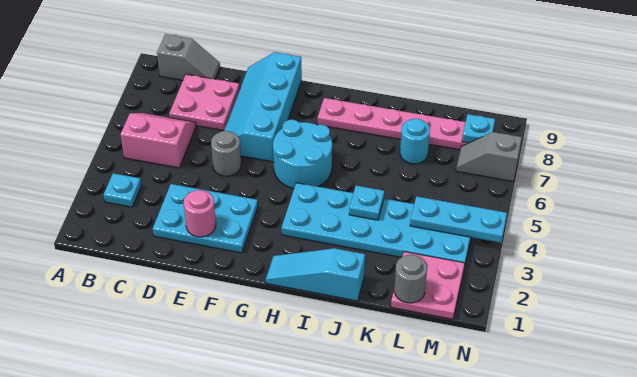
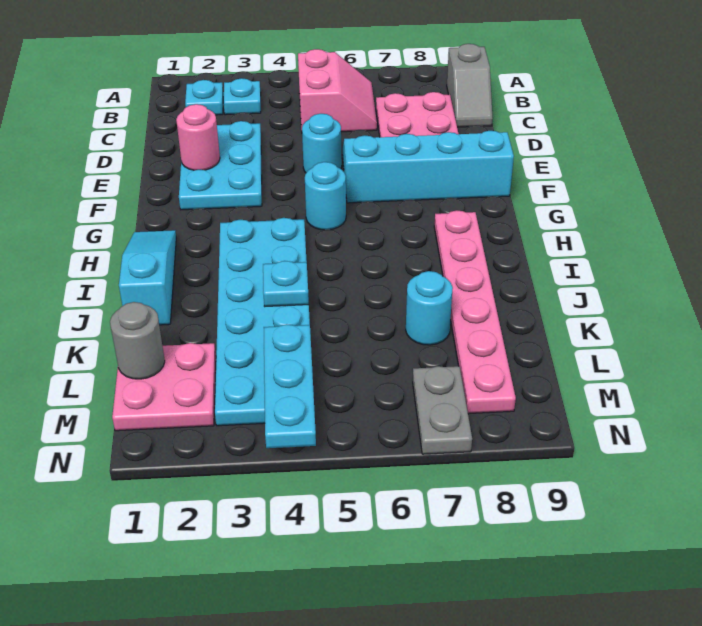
grey 1x1 round brick [211,131,241,176] -> cyan 1x1 round brick [302,114,342,173]
cyan 2x2 round brick [273,120,332,189] -> cyan 1x1 round brick [305,162,346,230]
grey 1x2 slope [456,132,522,182] -> grey 1x2 plate [413,366,472,454]
cyan 1x1 plate [462,114,495,143] -> cyan 1x1 plate moved to [185,80,223,115]

